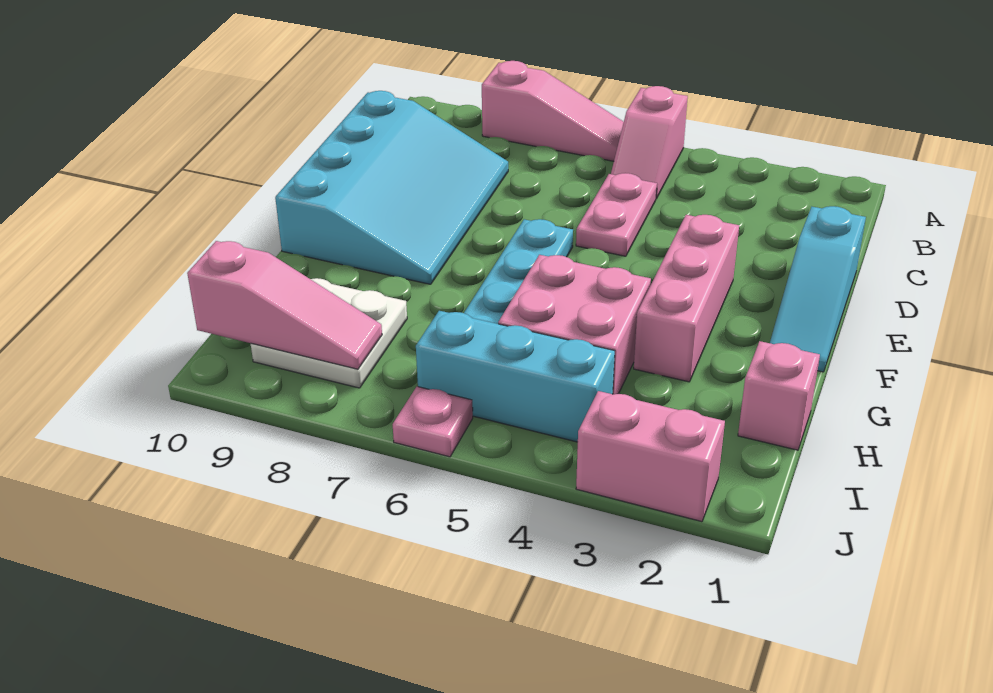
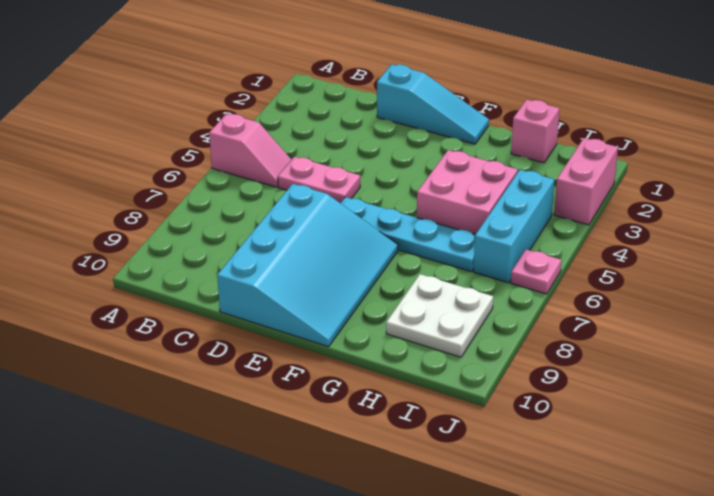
pink 1x3 slope [482,61,624,161] -> none
cyan 3x4 slope [275,91,508,284] -> cyan 3x4 slope turned to [217,184,398,347]
pink 1x3 brick [634,215,739,382] -> none
pink 1x3 slope [187,241,382,369] -> none

